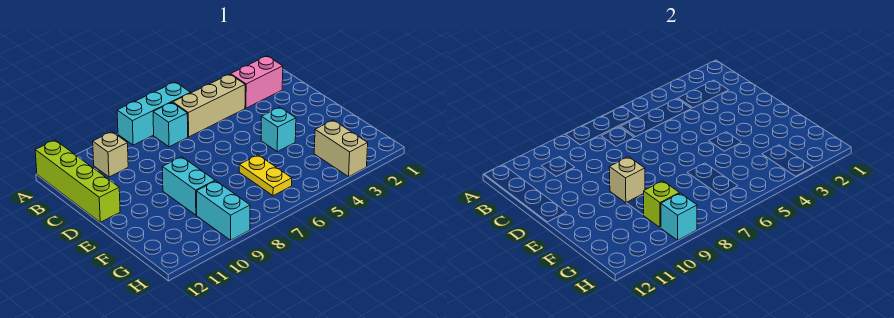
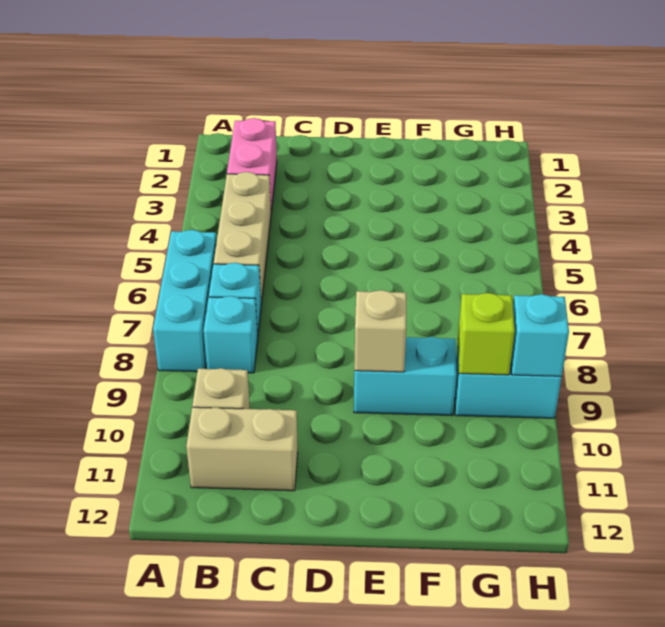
lime 1x4 brick [35,140,120,222] -> none
cyan 1x1 brick [261,107,296,152] -> cyan 1x1 brick moved to [204,296,258,373]
yellow 1x2 plate [239,155,292,196] -> none
tan 1x2 brick [314,120,368,177] -> tan 1x2 brick moved to [186,407,298,491]

